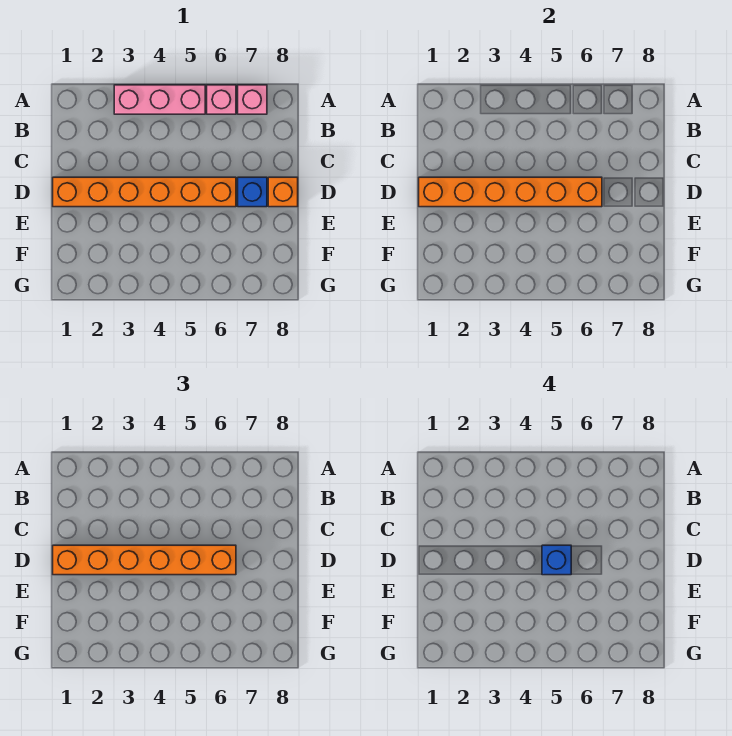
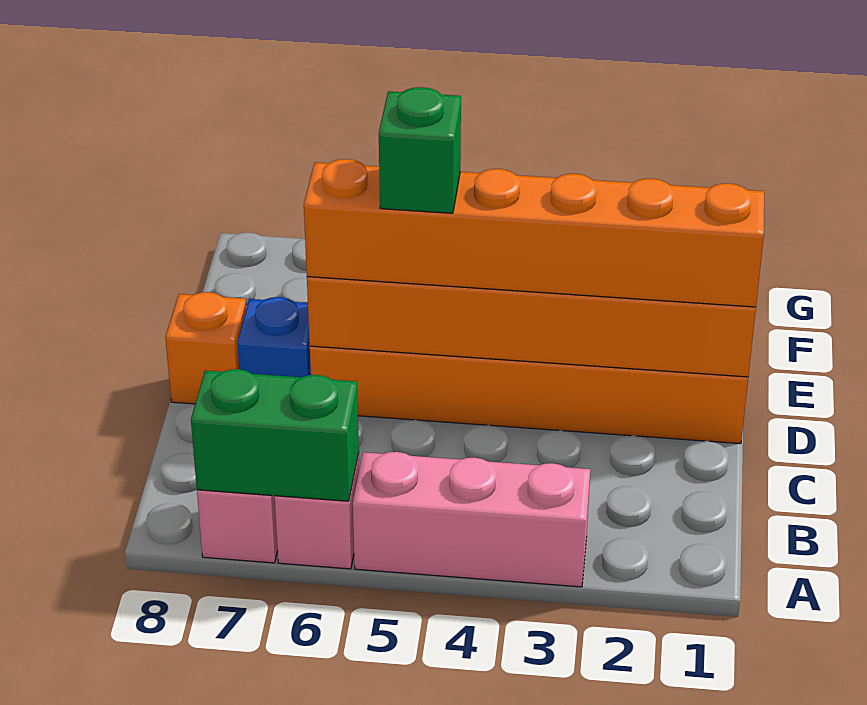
none -> green 1x2 brick [191,369,359,501]
blue 1x1 brick [542,545,571,575] -> green 1x1 brick [379,87,461,213]

